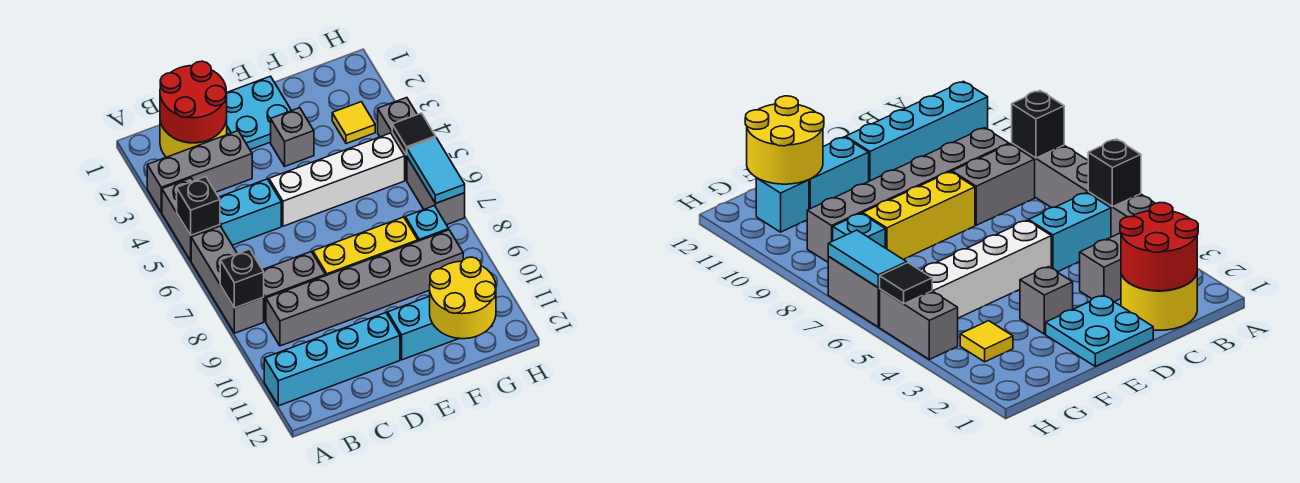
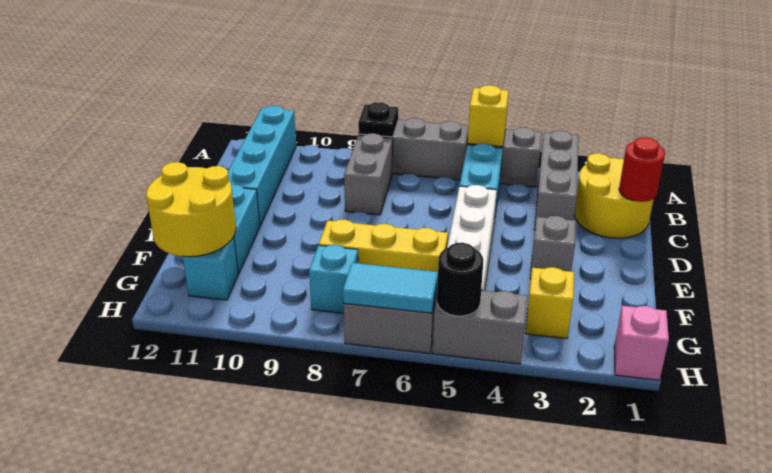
black 1x1 brick [177,177,220,235] -> yellow 1x1 brick [468,85,509,147]
black 1x1 brick [220,249,264,308] -> black 1x1 plate [358,102,398,137]
red 2x2 round brick [160,61,227,143] -> red 1x1 round brick [619,137,665,202]
grey 1x6 brick [266,230,463,346] -> none
cyan 2x2 plate [227,76,291,150] -> none
yellow 1x3 brick [313,217,418,276] -> yellow 1x3 brick turned to [319,220,448,272]
yellow 1x1 tile [332,102,375,144] -> yellow 1x1 brick [525,267,574,339]
none -> pink 1x1 brick [614,306,669,380]
black 1x1 tile [392,113,436,155] -> black 1x1 round brick [437,243,483,316]

